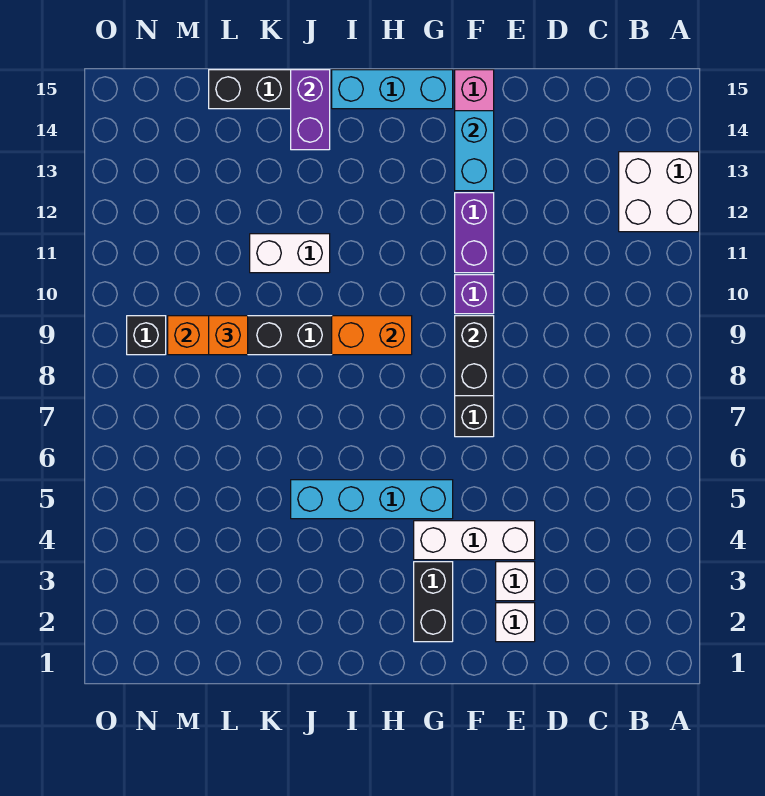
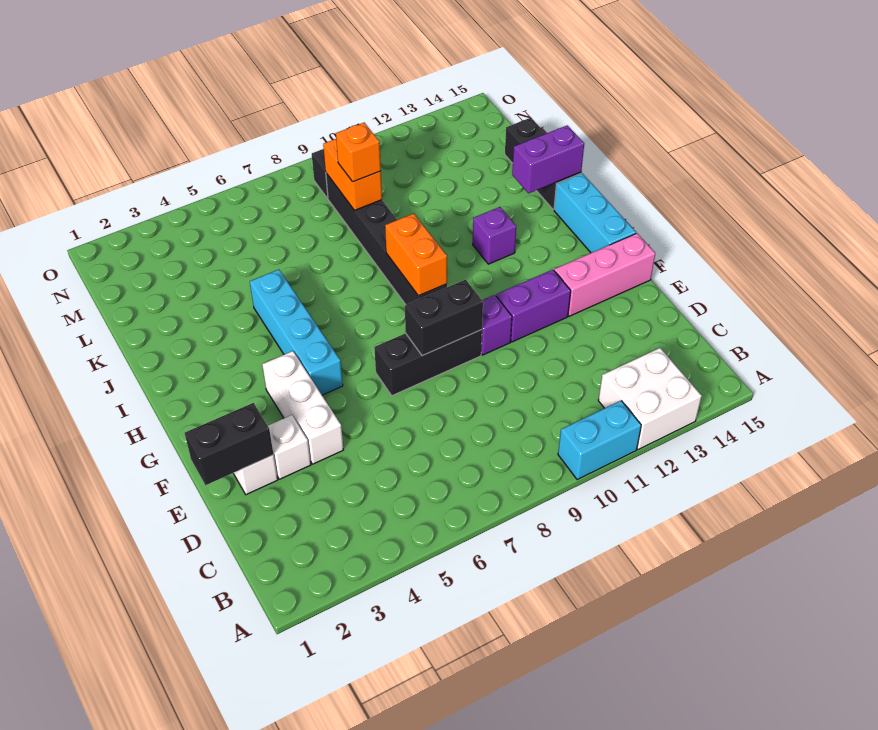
cyan 1x2 brick [455,111,494,191] -> cyan 1x2 brick moved to [558,401,641,480]
black 1x2 brick [414,562,453,642] -> black 1x2 brick moved to [185,403,274,485]
none -> purple 1x1 brick [473,207,516,264]
white 1x2 brick [250,234,330,273] -> none

